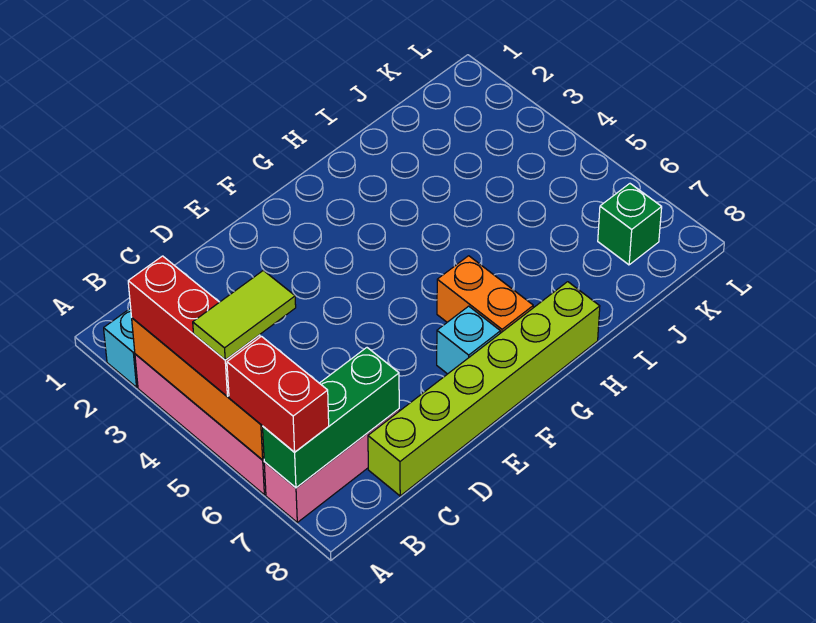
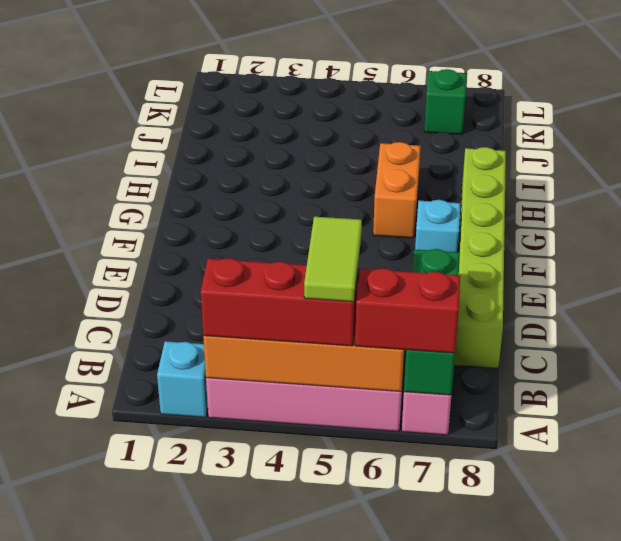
orange 1x2 brick [437,256,533,333] -> orange 1x2 brick turned to [373,142,421,238]

